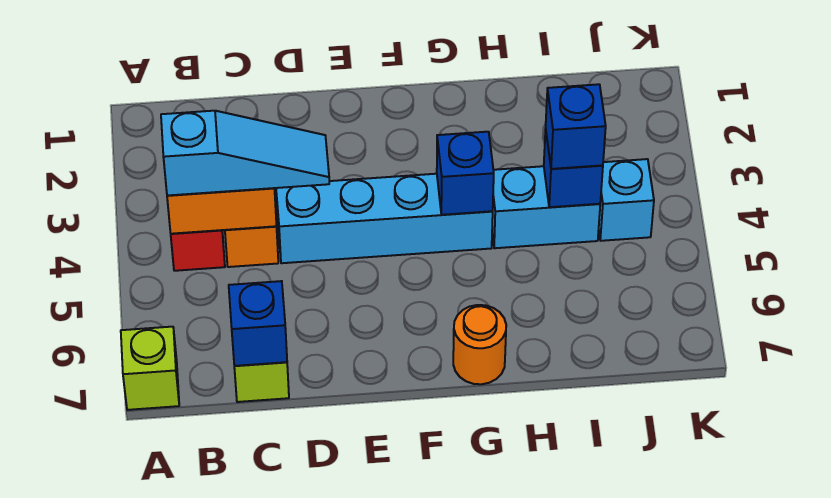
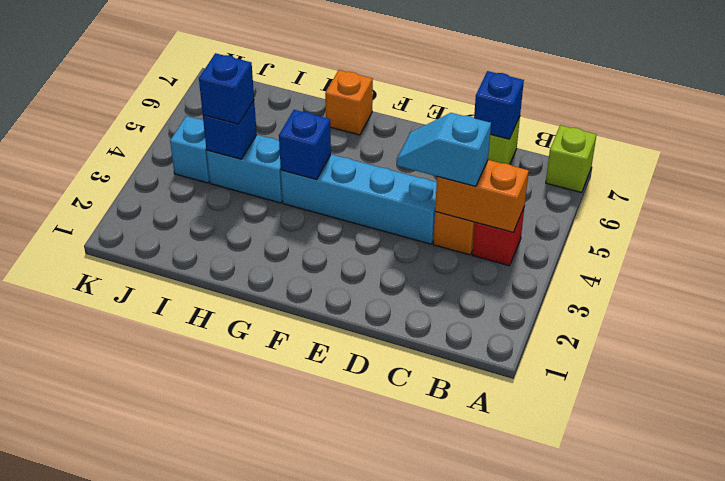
cyan 1x3 slope [161,111,329,196] -> cyan 1x2 slope [397,113,491,187]
orange 1x1 round brick [453,305,506,384] -> orange 1x1 brick [325,70,373,135]

